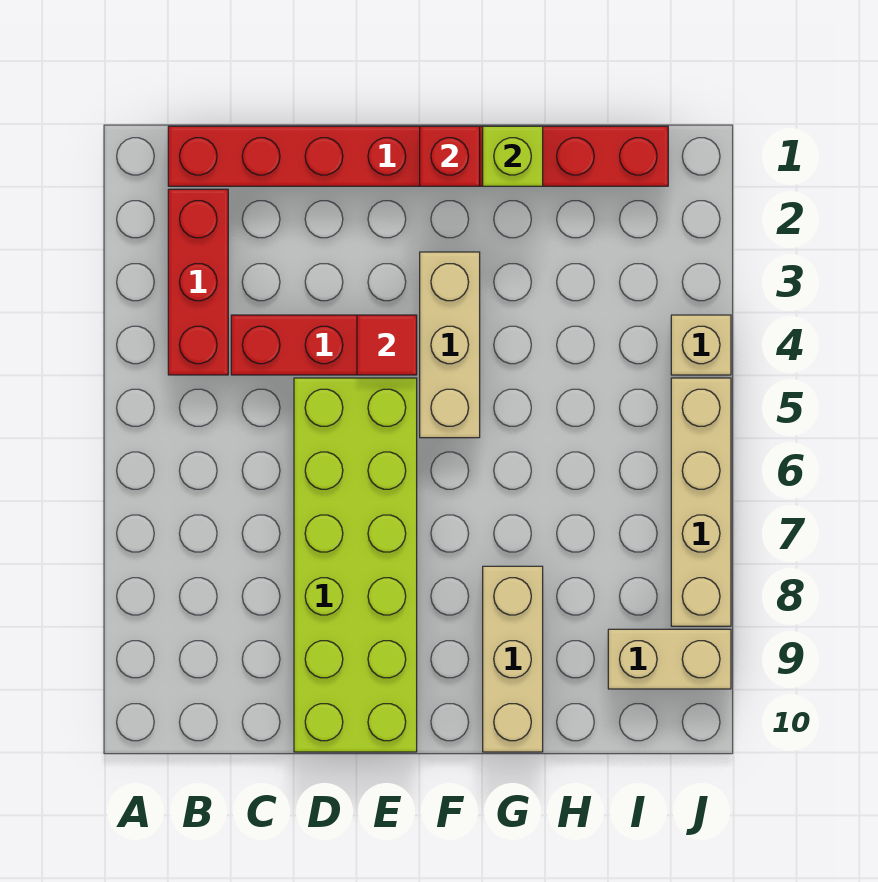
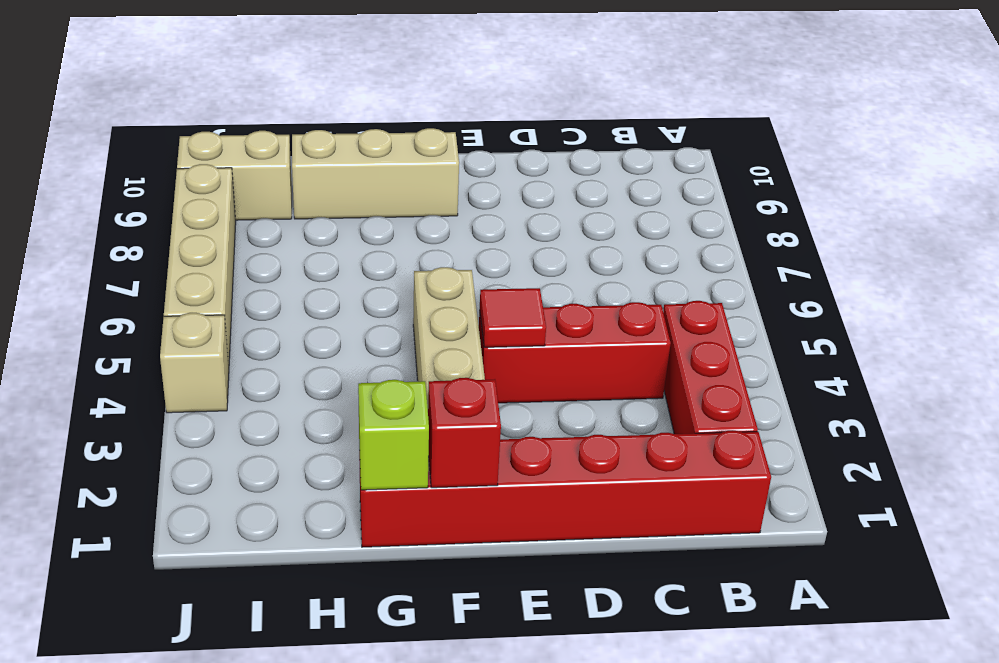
red 1x8 brick [168,126,668,186] -> red 1x6 brick [359,431,771,547]
lime 2x6 brick [294,378,417,752] -> none
tan 1x3 brick [483,566,543,752] -> tan 1x3 brick turned to [292,128,459,219]

